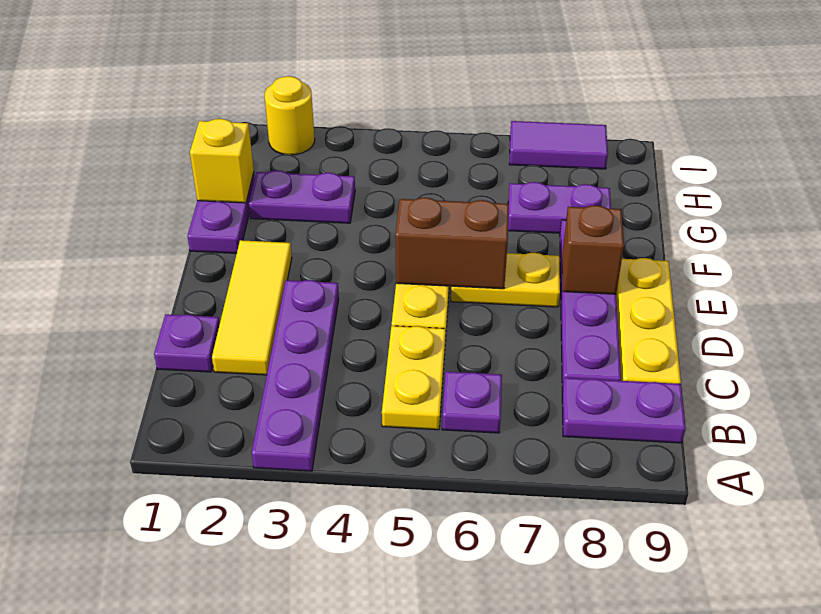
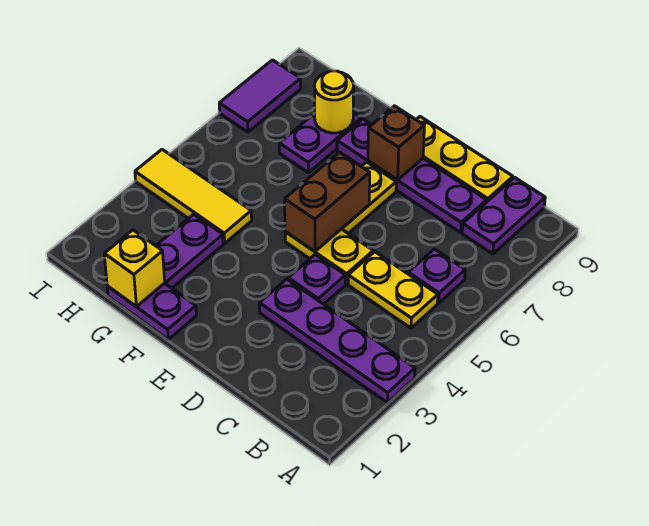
purple 1x1 plate [154,314,220,372] -> purple 1x1 plate moved to [288,254,345,304]
yellow 1x3 tile [212,240,292,375] -> yellow 1x3 tile moved to [135,150,252,243]
yellow 1x1 round brick [265,76,315,155] -> yellow 1x1 round brick moved to [315,71,354,133]

